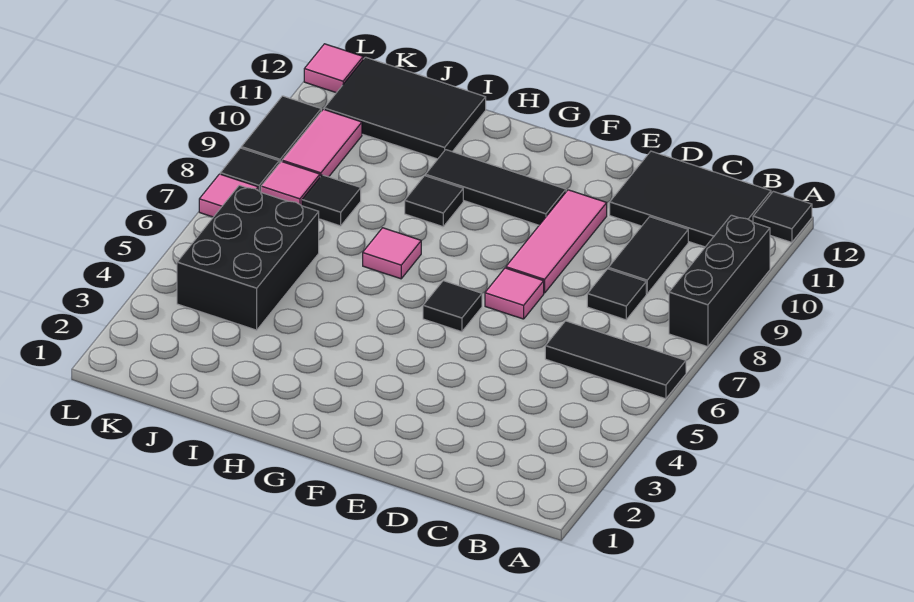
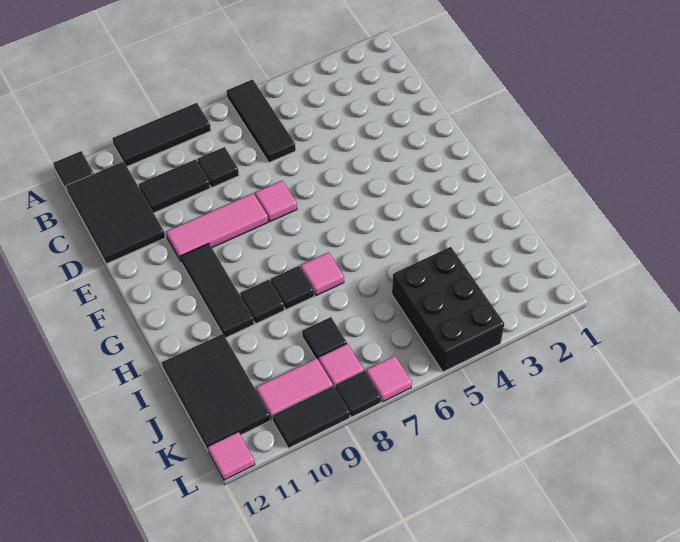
black 1x3 brick [669,215,770,347] -> black 1x3 tile [112,103,211,166]
black 1x1 tile [423,281,482,332] -> black 1x1 tile moved to [271,266,314,309]
black 2x3 brick [177,185,319,330] -> black 2x3 brick turned to [392,247,504,372]

